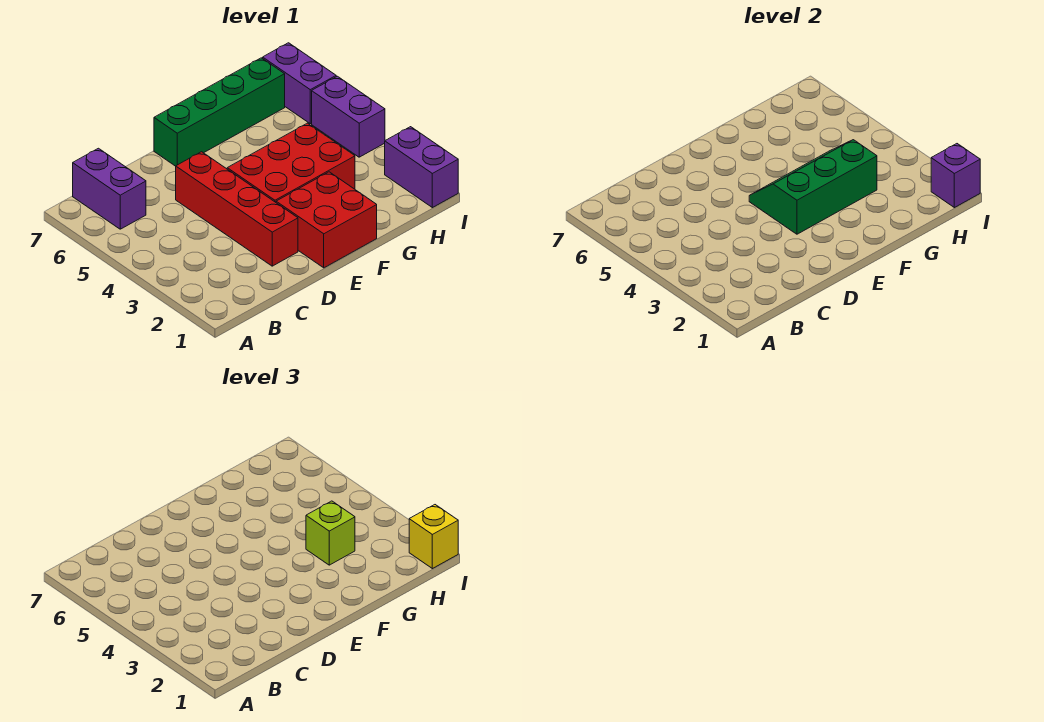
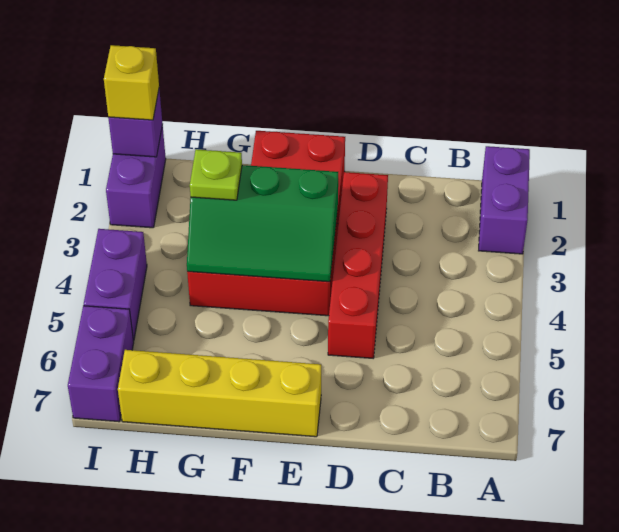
purple 1x2 brick [73,148,146,229] -> purple 1x2 brick moved to [479,146,530,254]
green 1x4 brick [154,58,285,166] -> yellow 1x4 brick [118,350,321,437]
lime 1x1 brick [306,501,355,565] -> lime 1x1 plate [190,149,242,200]

